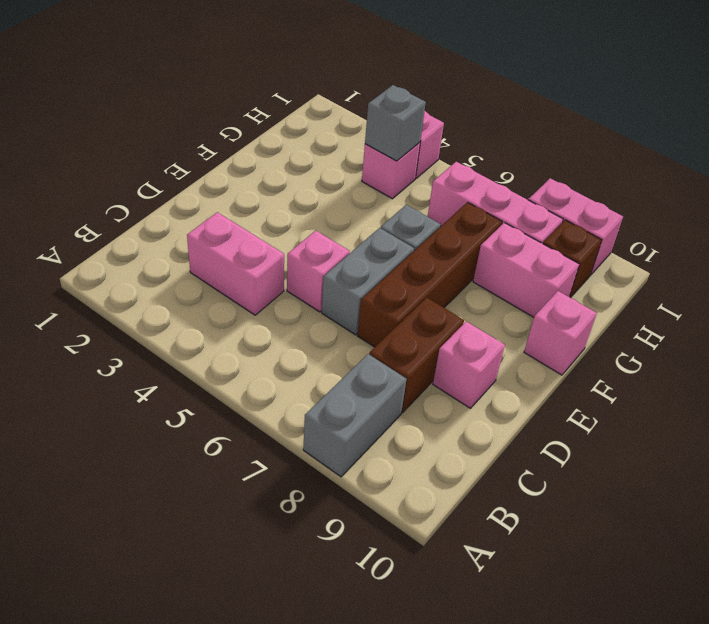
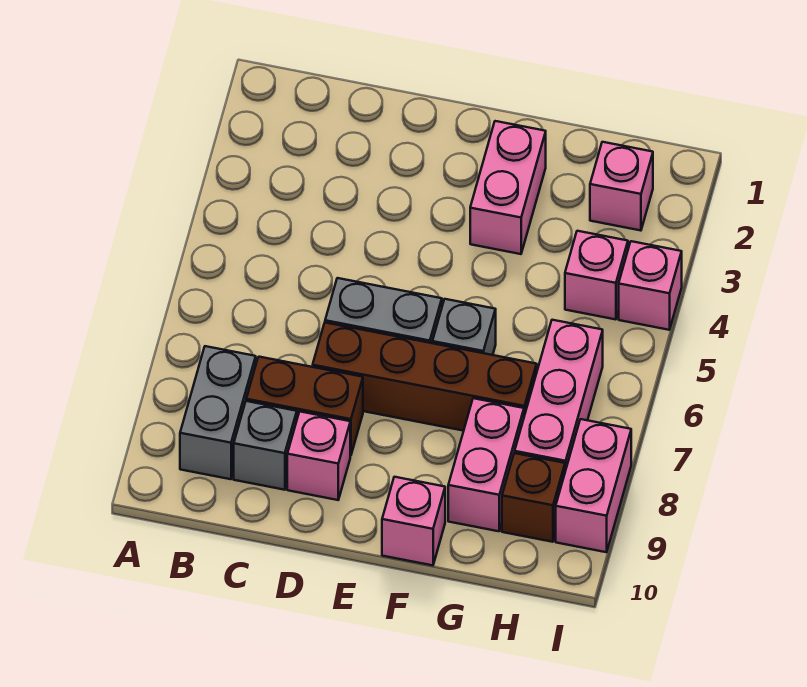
grey 1x2 brick [303,354,407,477] -> grey 1x2 brick turned to [180,346,256,479]
pink 1x2 brick [187,212,284,315] -> pink 1x2 brick moved to [470,121,546,254]
pink 1x1 brick [287,231,350,312] -> pink 1x1 brick moved to [590,142,653,231]
grey 1x1 brick [365,85,426,161] -> grey 1x1 brick moved to [234,401,297,490]

